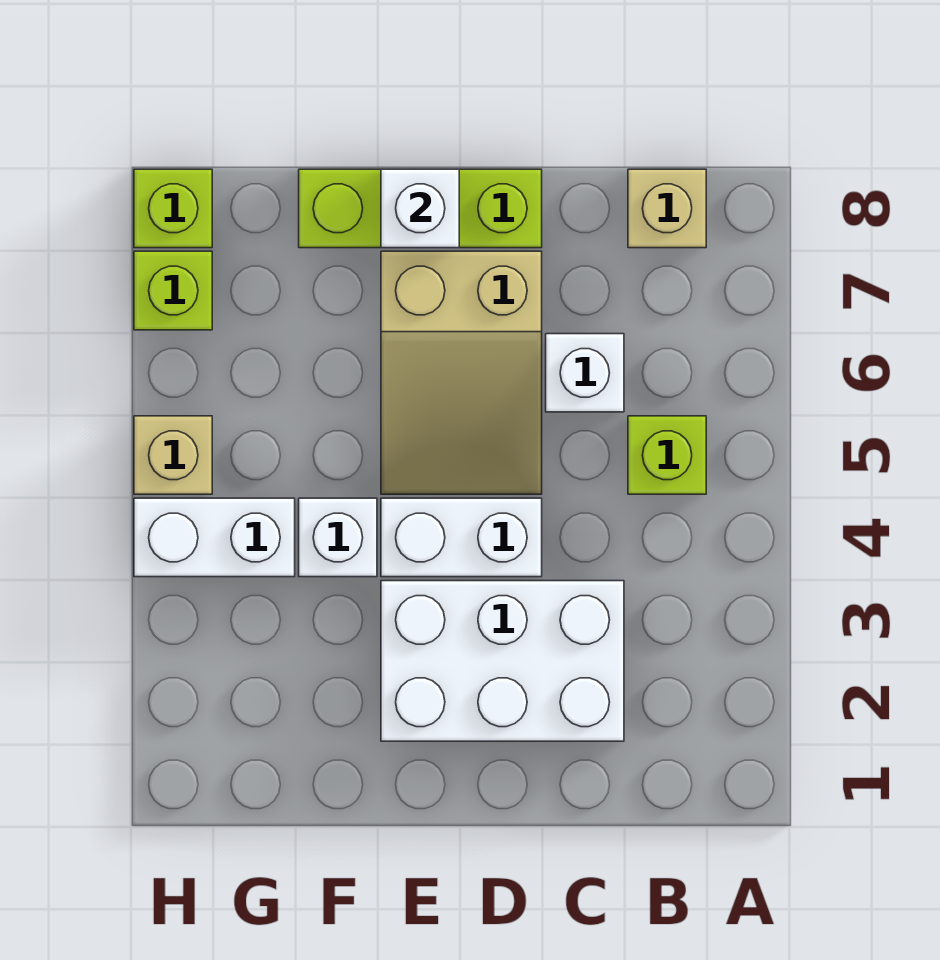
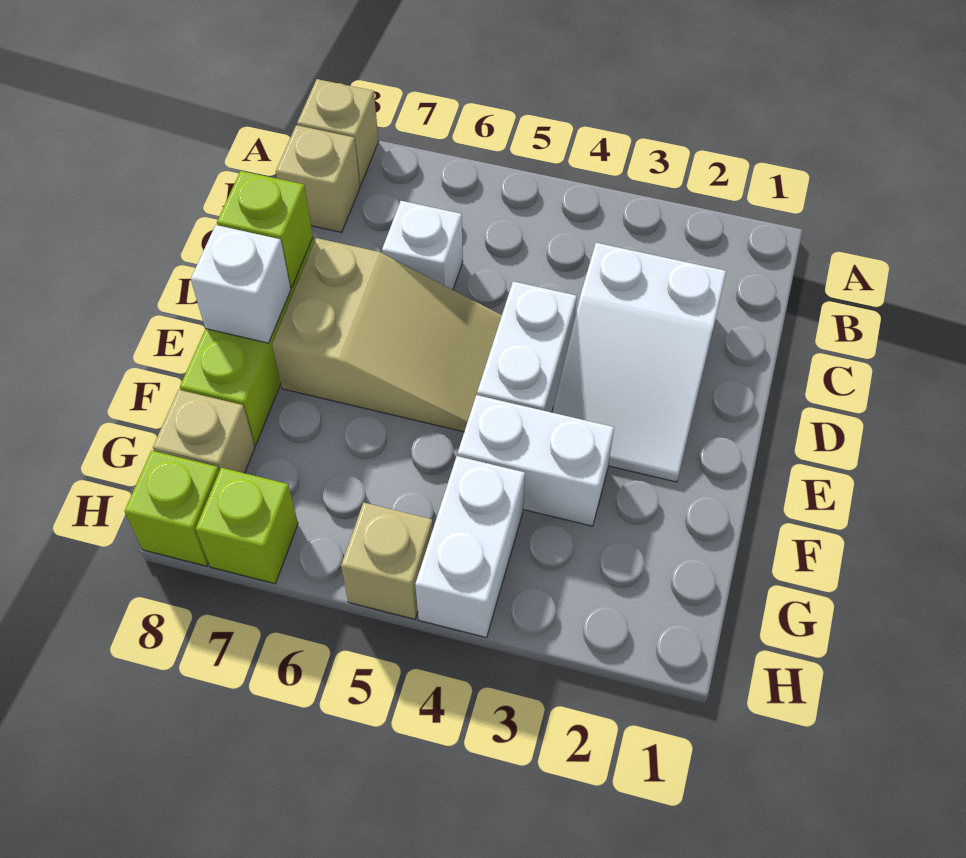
none -> tan 1x1 brick [297,79,379,185]
lime 1x1 brick [628,416,706,494] -> lime 1x1 brick moved to [217,171,313,287]
white 2x3 brick [381,581,624,741] -> white 2x3 slope [552,243,726,482]
white 1x1 brick [299,498,377,577] -> white 1x2 brick [458,395,614,526]
none -> tan 1x1 brick [153,390,255,473]

